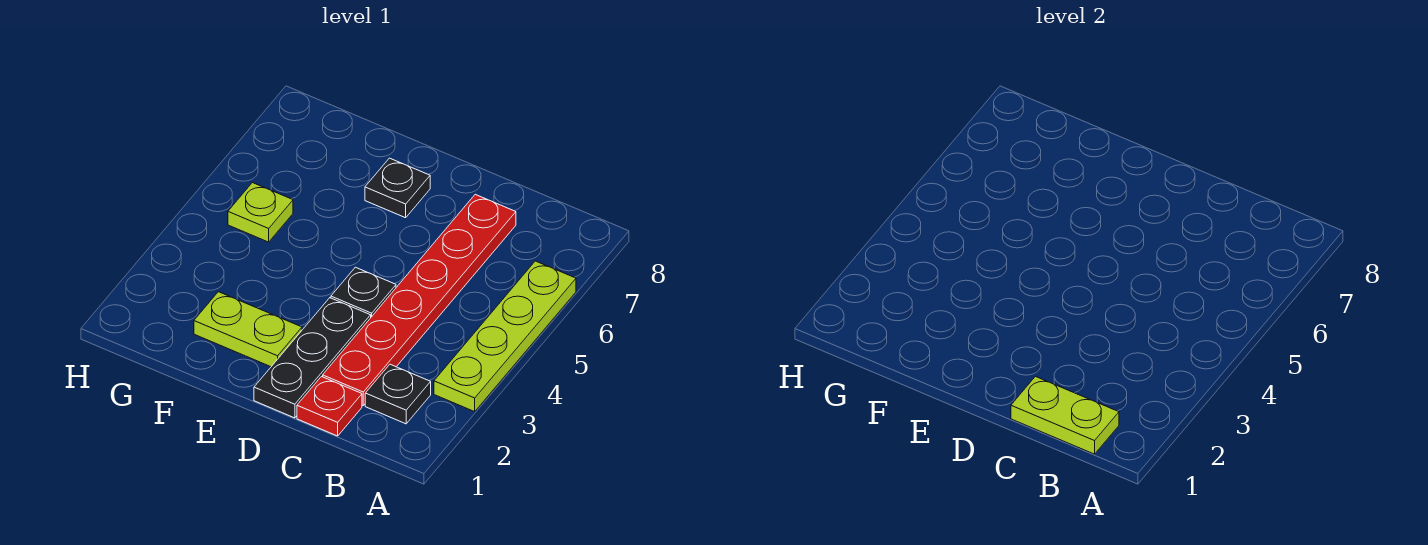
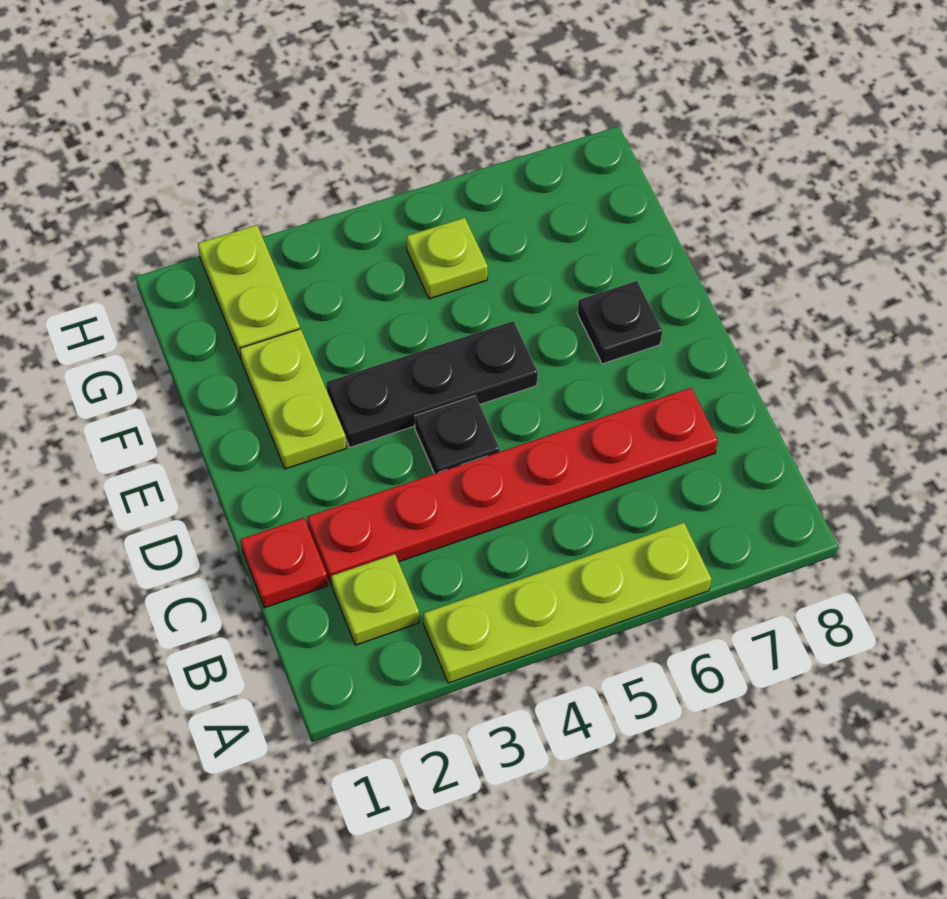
lime 1x2 plate [1011,377,1119,454] -> lime 1x2 plate moved to [198,225,300,358]
black 1x1 plate [365,364,431,424] -> lime 1x1 plate [331,554,419,645]
black 1x3 plate [254,298,371,418] -> black 1x3 plate moved to [327,321,538,447]

